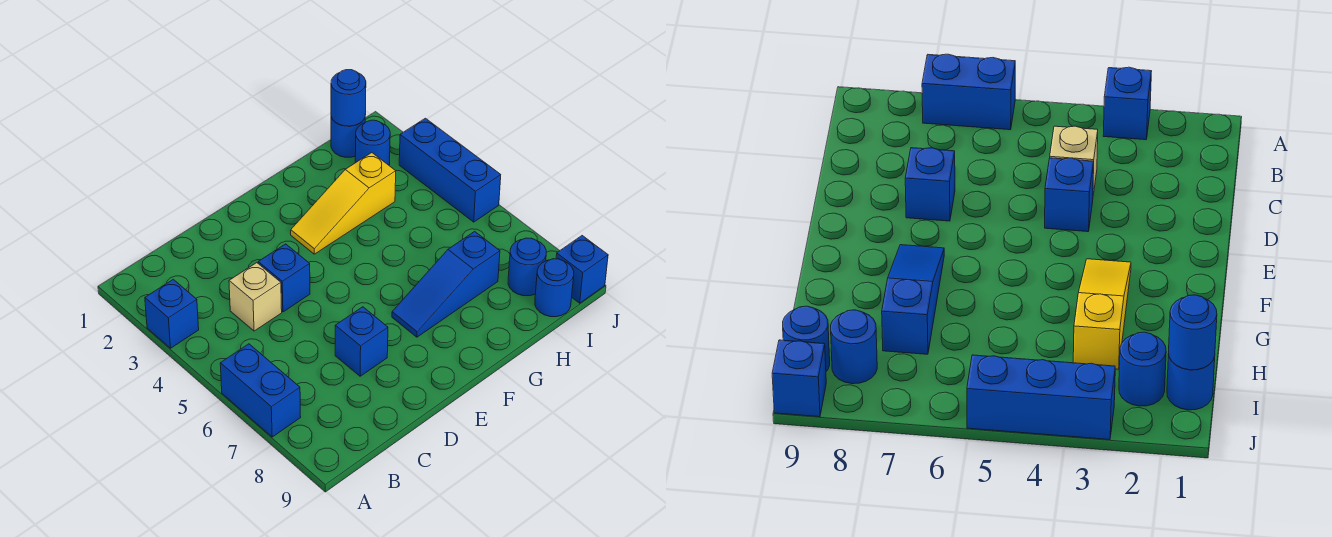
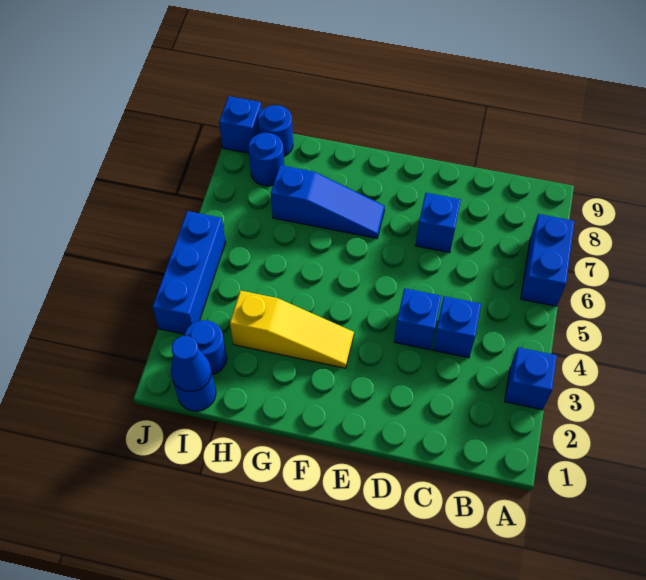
tan 1x1 brick [229,263,282,331] -> blue 1x1 brick [433,296,481,358]
blue 1x1 round brick [331,70,366,126] -> blue 1x1 cone [171,336,211,392]

